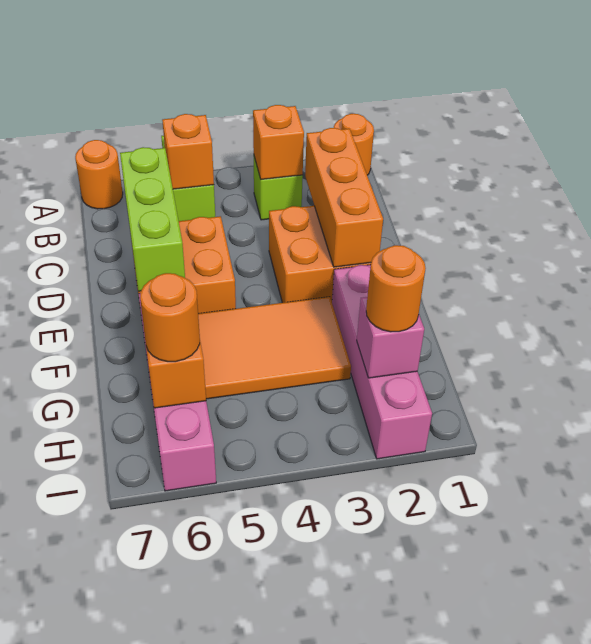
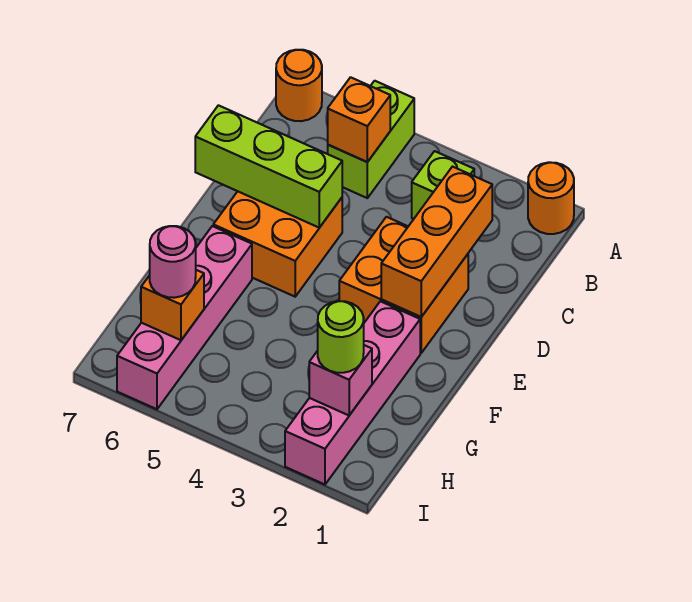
orange 1x1 brick [253,105,304,179] -> none
lime 1x3 brick [120,147,185,291] -> lime 1x3 brick turned to [195,105,342,228]
orange 2x3 tile [198,297,351,399] -> none
orange 1x1 round brick [366,245,426,332] -> lime 1x1 round brick [318,301,364,373]
orange 1x1 round brick [140,273,200,362] -> pink 1x1 round brick [150,226,196,298]

